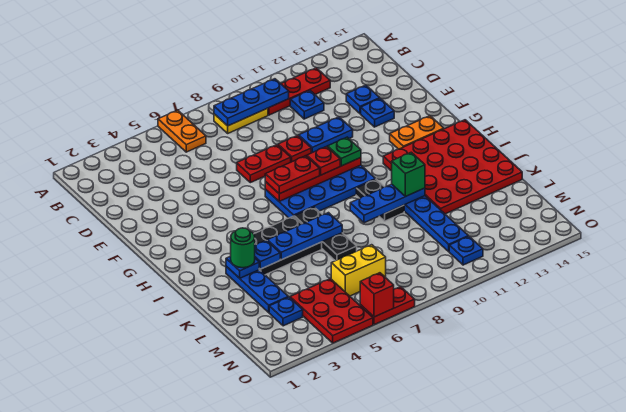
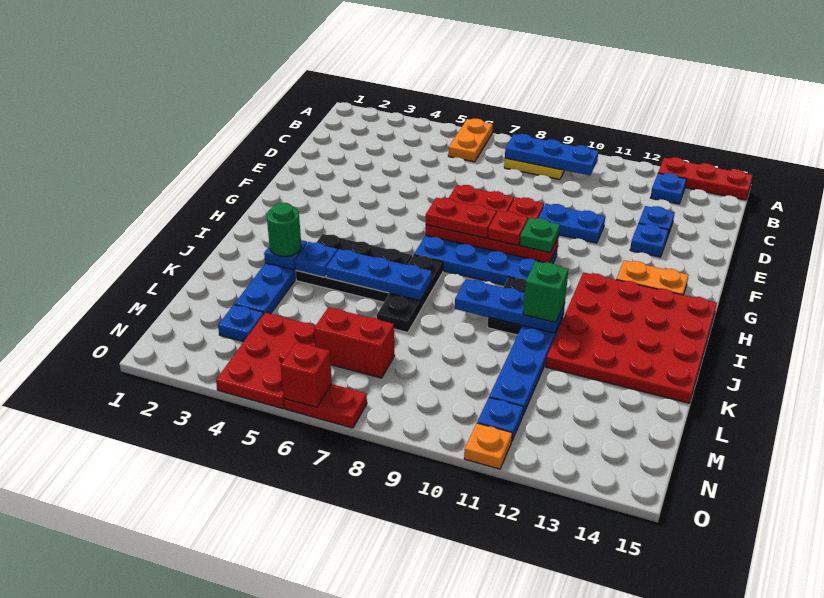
red 1x3 plate [268,68,330,115] -> red 1x3 plate moved to [658,157,753,200]
blue 1x1 plate [290,91,324,119] -> blue 1x1 plate moved to [650,173,686,204]
yellow 1x2 brick [331,245,386,296] -> red 1x2 brick [314,307,395,378]
none -> orange 1x1 plate [464,423,512,469]

